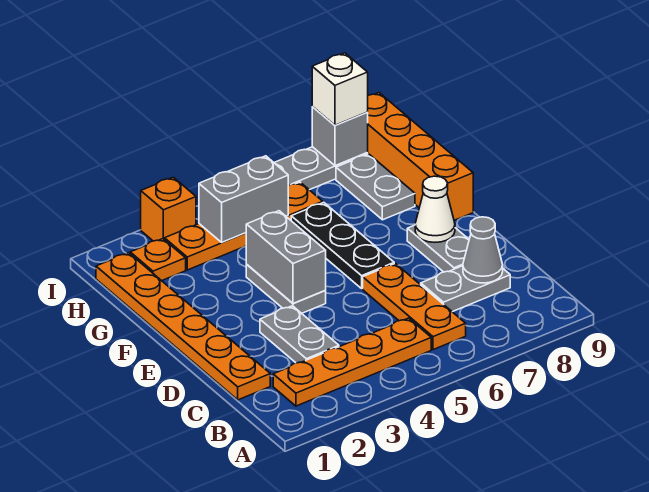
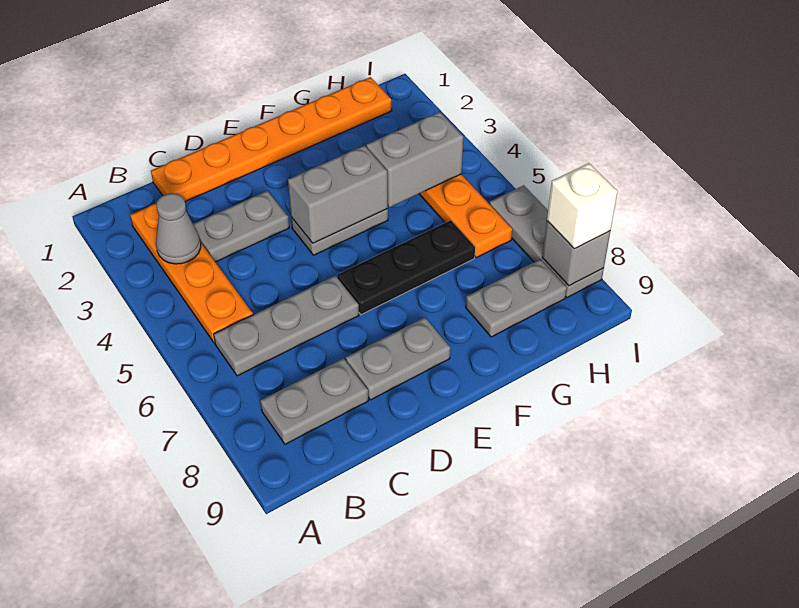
orange 1x3 plate [363,263,466,350] -> grey 1x3 plate [214,276,359,376]
grey 1x2 plate [421,266,510,312] -> grey 1x2 plate turned to [260,358,368,444]
grey 1x1 cone [463,217,503,283] -> grey 1x1 cone moved to [156,193,201,264]
white 1x1 cone [415,176,455,242] -> none
orange 1x4 brick [367,93,473,220] -> none
orange 1x1 plate [130,239,186,281] -> none
grey 1x2 brick [199,156,288,242] -> grey 1x2 brick turned to [366,112,463,207]
orange 1x1 brick [141,177,196,241] -> none

